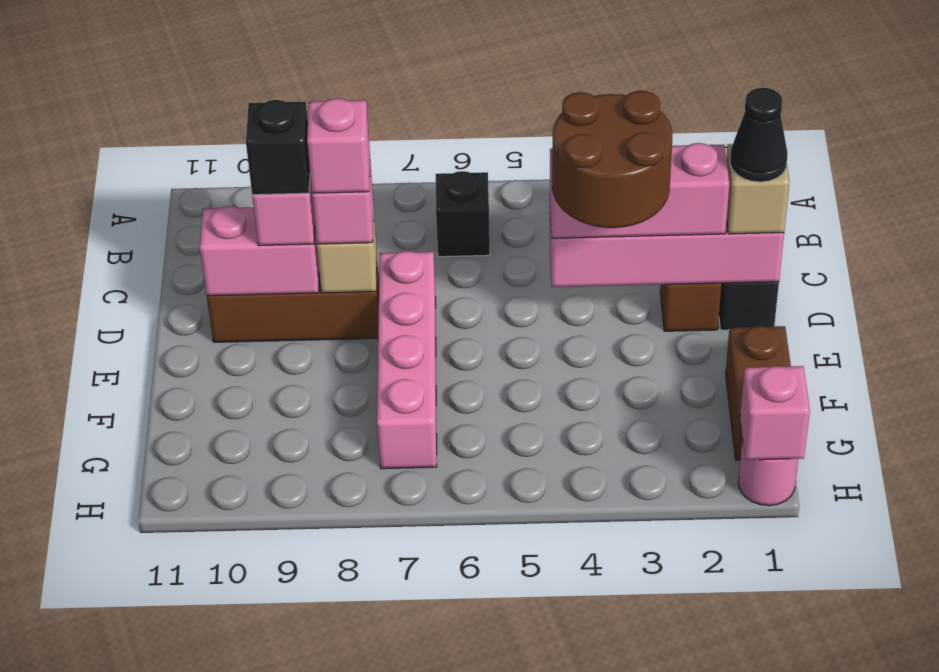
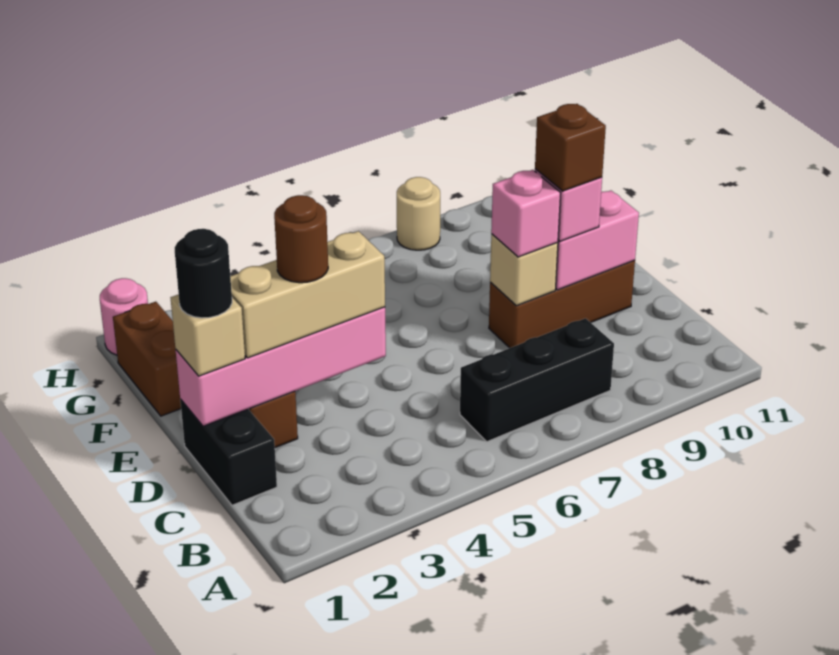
black 1x1 brick [436,171,490,257] -> black 1x3 brick [460,318,614,442]
black 1x1 cone [730,88,788,182] -> black 1x1 round brick [175,229,232,318]
pink 1x3 brick [550,143,729,238] -> tan 1x3 brick [230,231,385,358]
brown 2x2 round brick [552,91,672,228] -> brown 1x1 round brick [274,195,328,283]
pink 1x4 brick [377,251,437,469] -> none
pink 1x1 brick [307,98,370,193] -> none
black 1x1 brick [246,100,310,195] -> brown 1x1 brick [535,104,606,191]
pink 1x1 brick [740,366,810,460] -> none
none -> tan 1x1 round brick [397,177,440,250]

